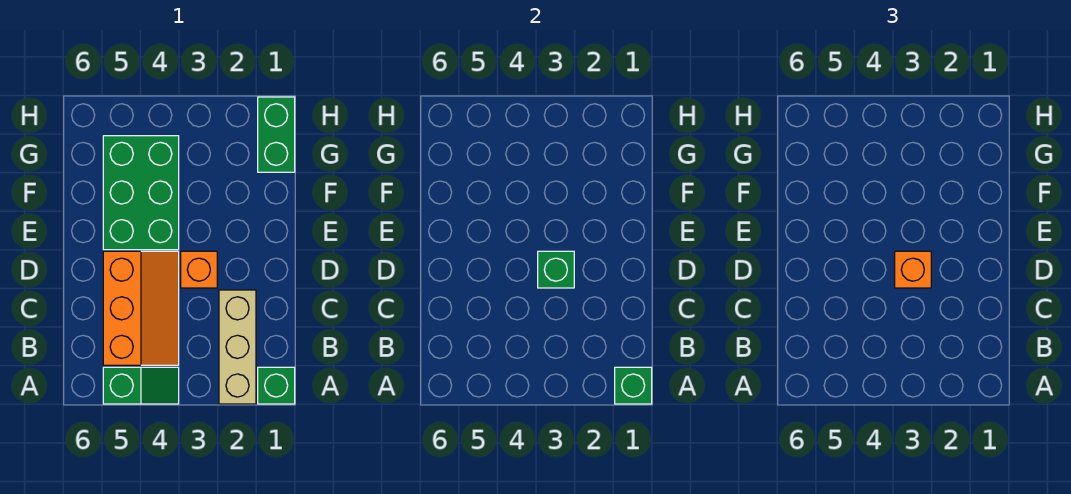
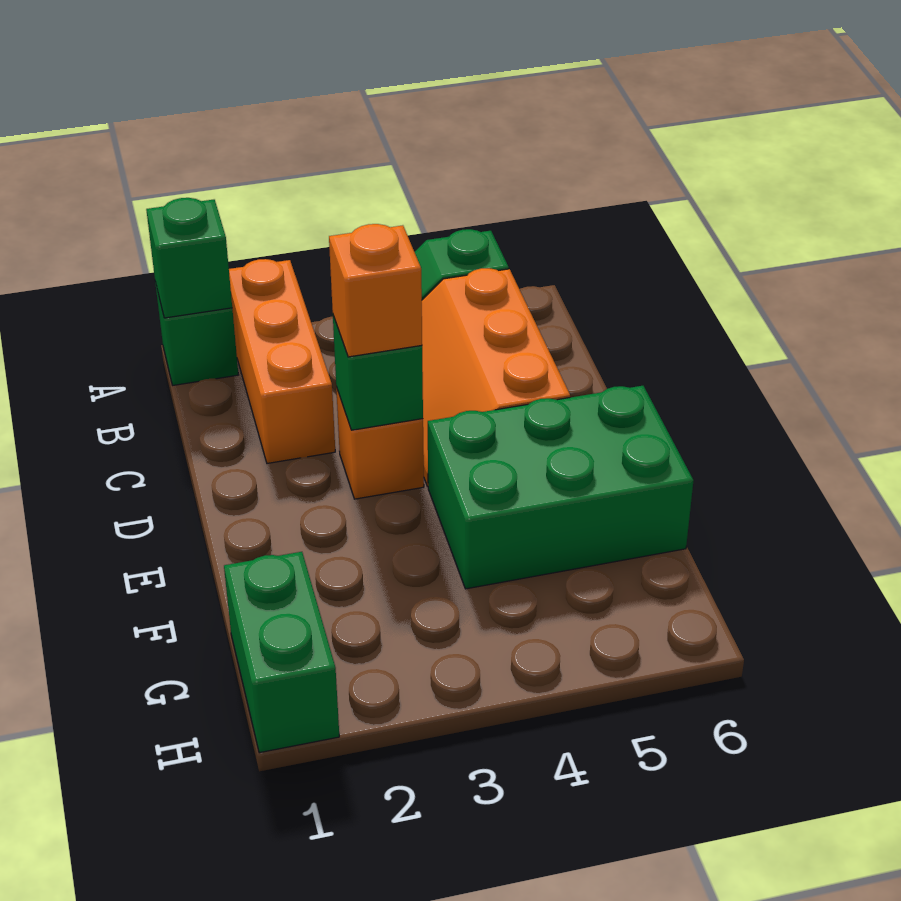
tan 1x3 brick [219,290,256,404] -> orange 1x3 brick [229,259,335,463]
green 2x3 brick [103,136,179,250] -> green 2x3 brick turned to [428,386,694,589]

